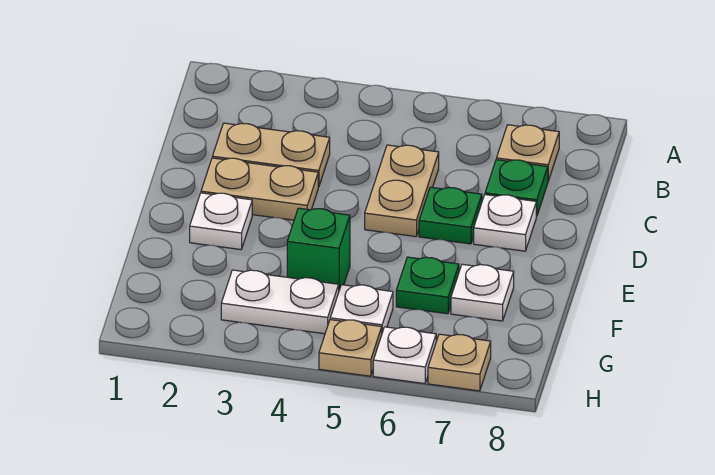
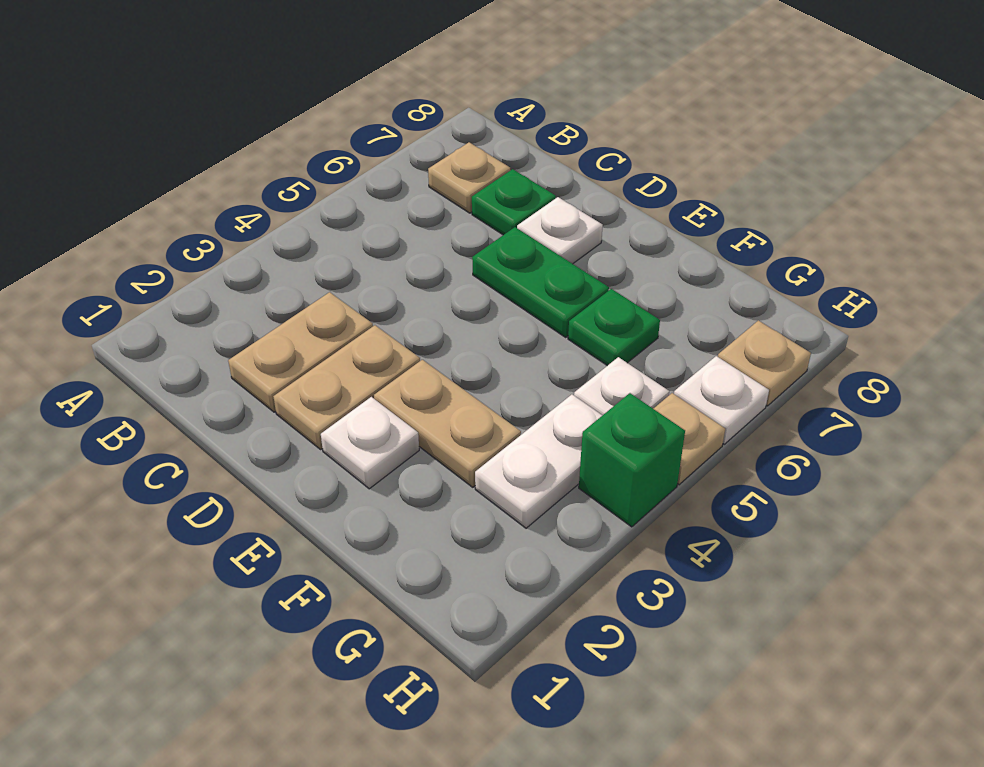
tan 1x2 plate [365,145,439,237] -> tan 1x2 plate moved to [374,360,521,487]
green 1x1 plate [419,187,482,244] -> green 1x2 plate [472,227,609,337]
green 1x1 brick [287,208,350,290] -> green 1x1 brick moved to [579,393,685,527]
white 1x1 plate [451,264,514,321] -> none

